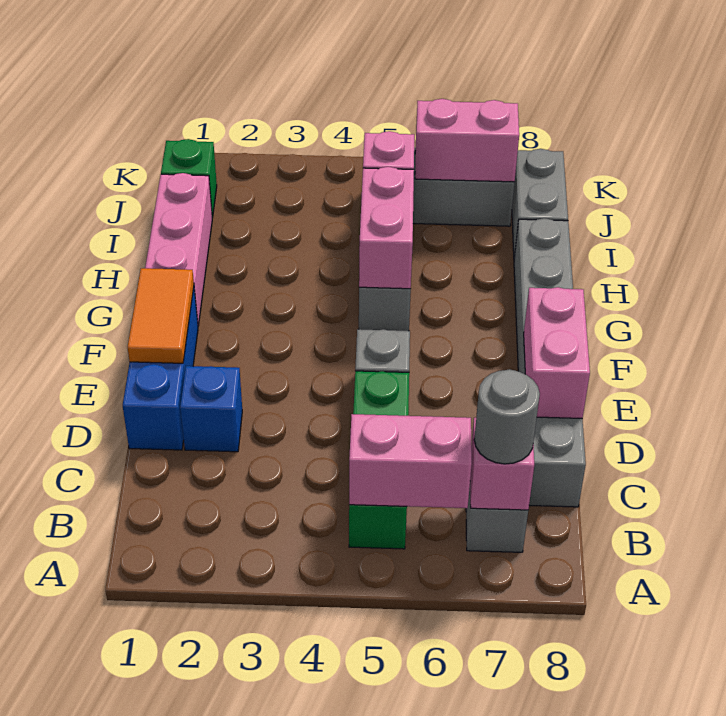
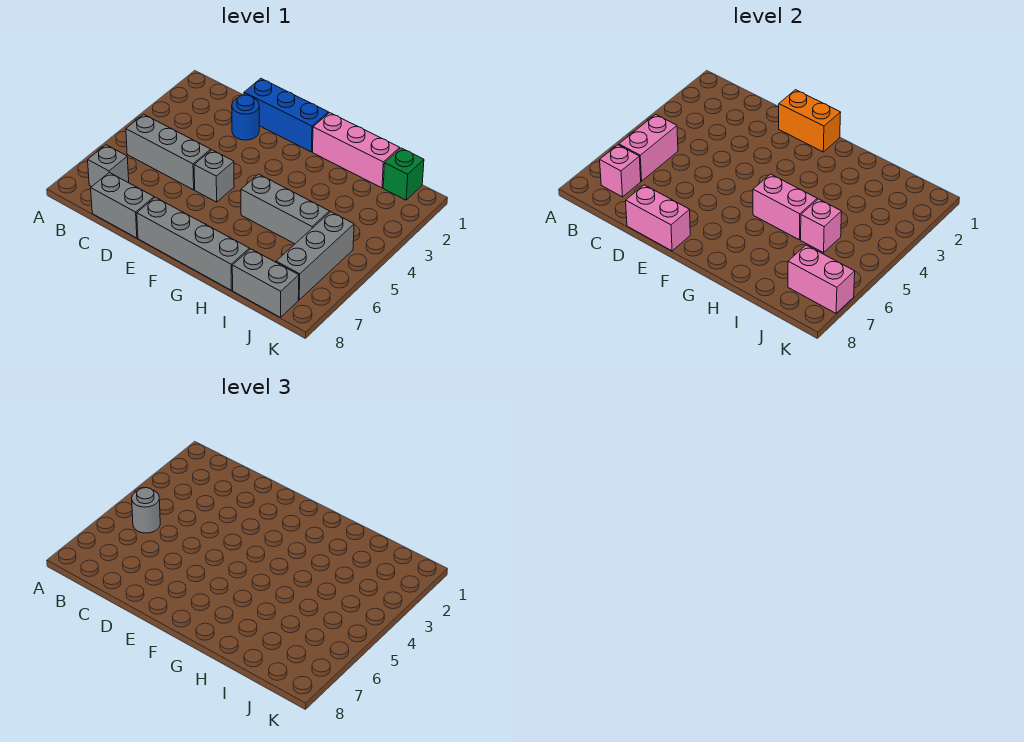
green 1x3 brick [349,371,409,549] -> grey 1x3 brick [126,114,211,190]
grey 1x1 round brick [474,369,540,464] -> grey 1x1 round brick moved to [132,488,160,533]
blue 1x1 brick [180,366,242,452] -> blue 1x1 round brick [232,95,259,140]
orange 1x2 tile [128,268,194,363] -> orange 1x2 brick [779,90,841,152]
pink 1x2 brick [415,99,519,182] -> pink 1x2 brick turned to [788,245,855,313]

